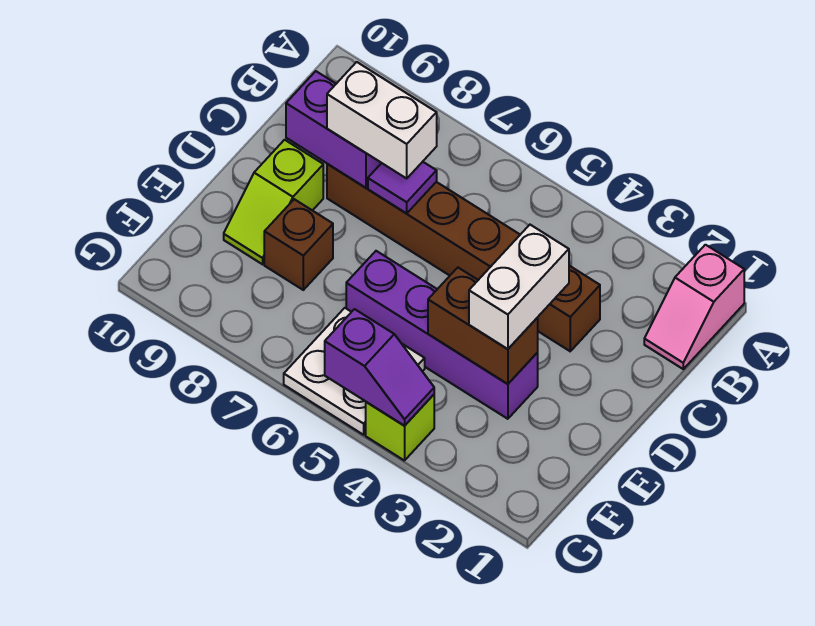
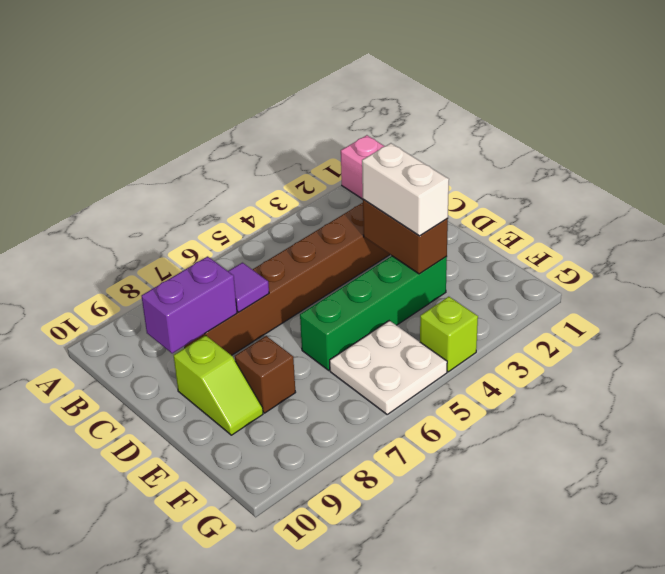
white 1x2 brick [327,62,437,178] -> none
purple 1x4 brick [346,251,538,419] -> green 1x4 brick [300,256,447,370]
brown 1x2 brick [428,268,538,384] -> brown 1x2 brick turned to [363,199,448,274]
purple 1x2 slope [325,309,434,426] -> none

